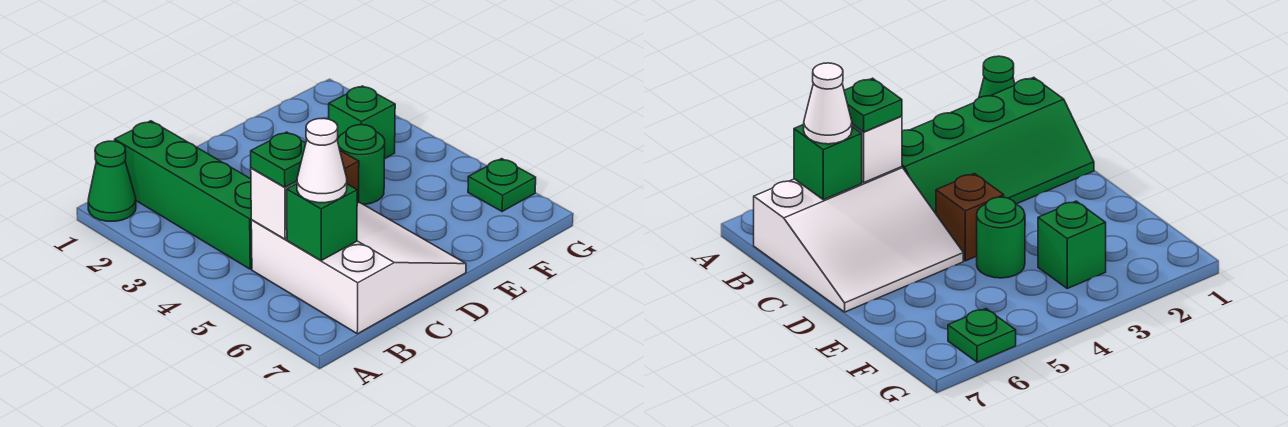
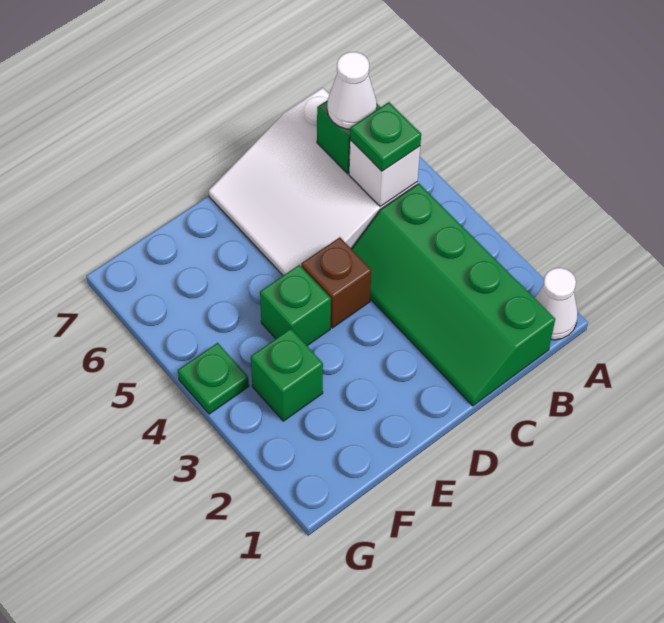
green 1x1 cone [88,141,136,221] -> white 1x1 cone [535,268,578,340]
green 1x1 round brick [337,125,385,204] -> green 1x1 brick [260,265,331,346]
green 1x1 plate [468,159,536,211] -> green 1x1 plate moved to [178,343,249,414]

